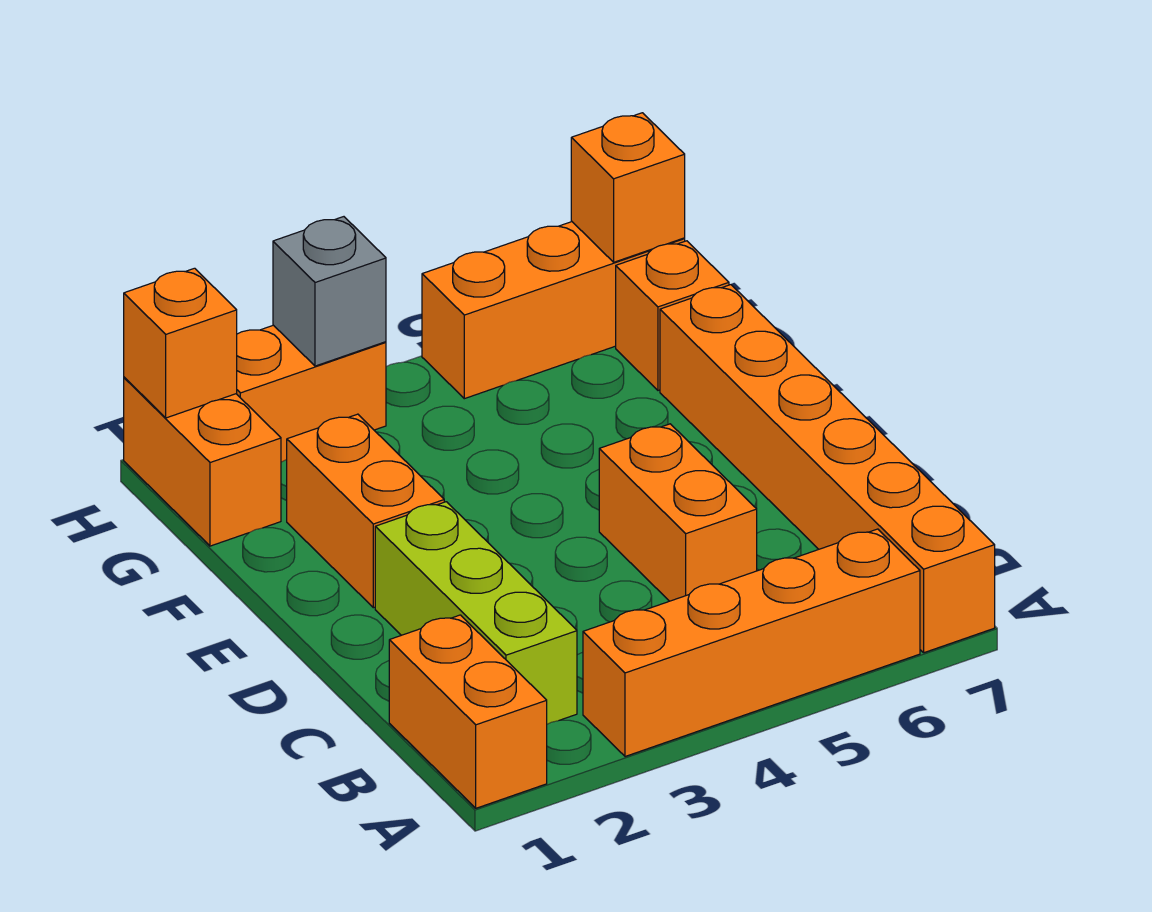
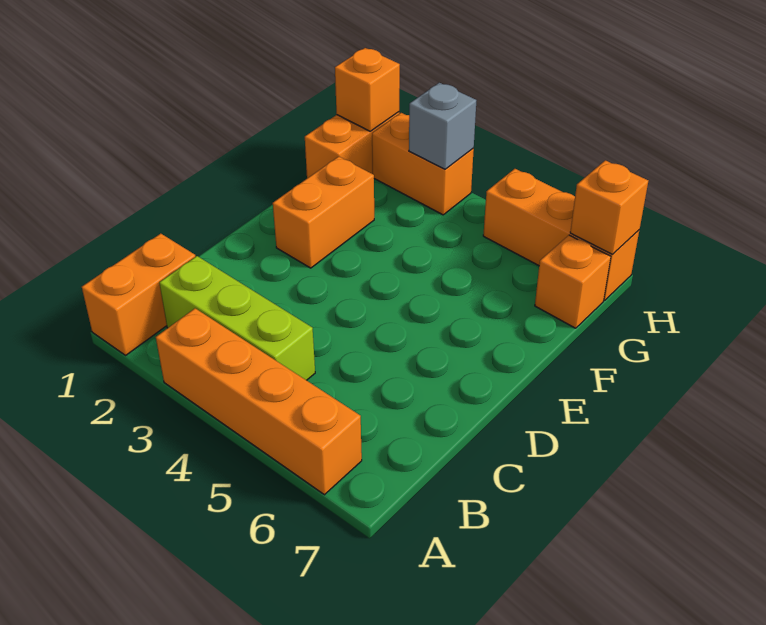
orange 1x6 brick [660,285,995,653] -> none
lime 1x3 brick [375,502,577,724] -> lime 1x3 brick turned to [159,256,315,380]
orange 1x2 brick [599,424,757,601] -> none

